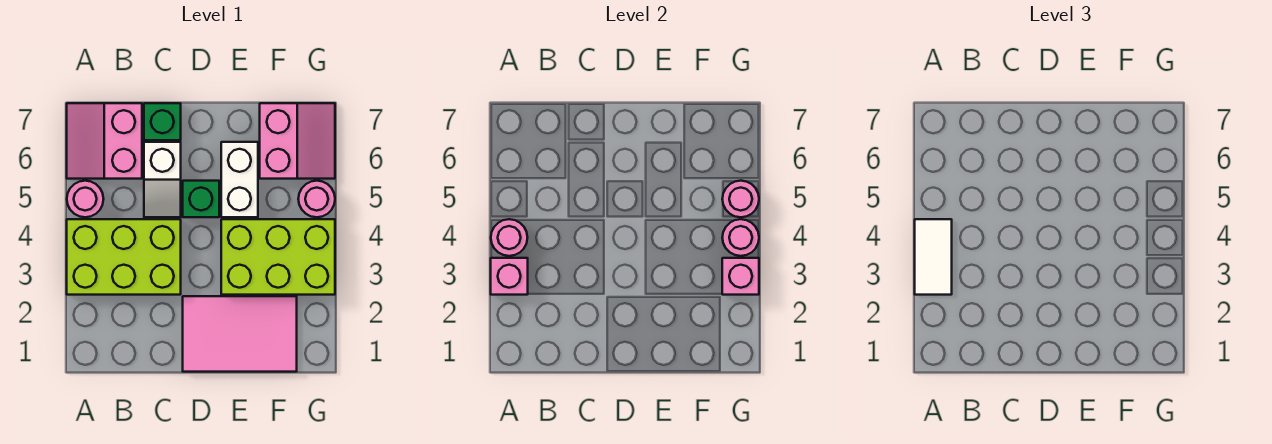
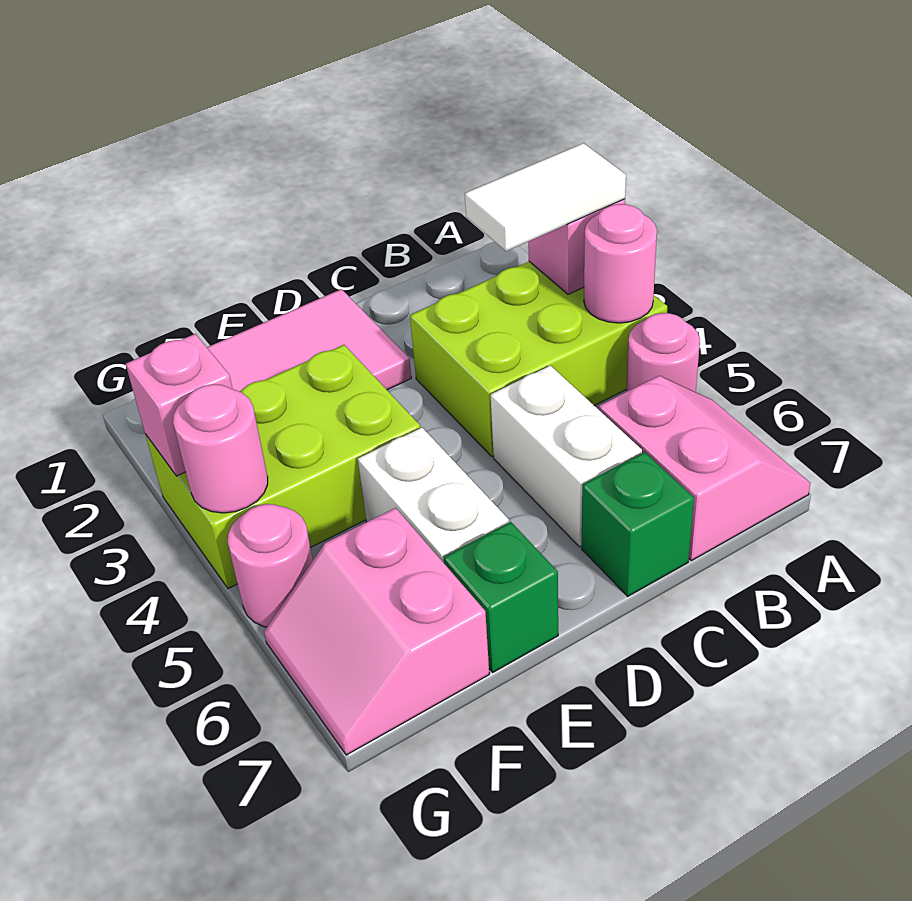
white 1x2 tile [915,219,952,295] -> white 1x2 tile turned to [465,143,626,251]
white 1x2 slope [144,142,181,217] -> white 1x2 brick [491,365,642,547]
green 1x1 brick [183,181,219,217] -> green 1x1 brick moved to [444,522,558,672]
pink 1x1 round brick [722,181,759,217] -> none

